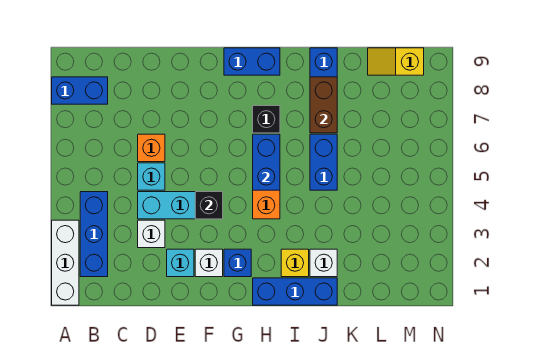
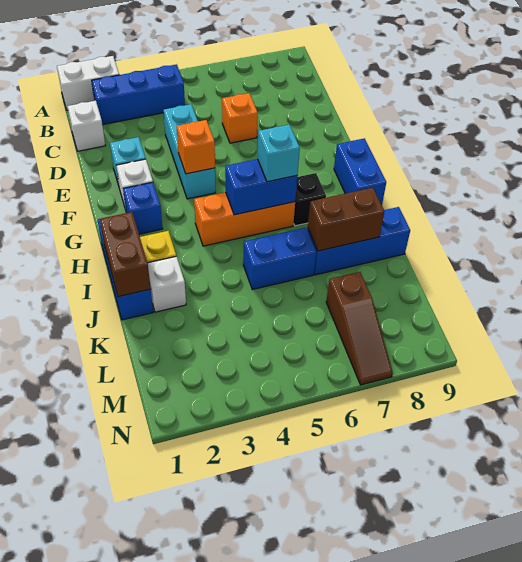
white 1x3 brick [52,220,79,305] -> white 1x2 brick [57,56,119,110]
blue 1x2 brick [52,77,108,104] -> none
white 1x1 brick [138,220,165,248] -> white 1x1 brick moved to [67,101,105,151]
cyan 1x1 brick [138,163,165,190] -> cyan 1x1 brick moved to [258,125,300,182]
black 1x1 brick [195,192,223,219] -> orange 1x1 brick [177,120,215,174]
none -> brown 1x2 brick [100,212,151,297]
none -> brown 1x3 slope [326,272,393,385]
yellow 1x2 slope [368,48,424,75] -> none

